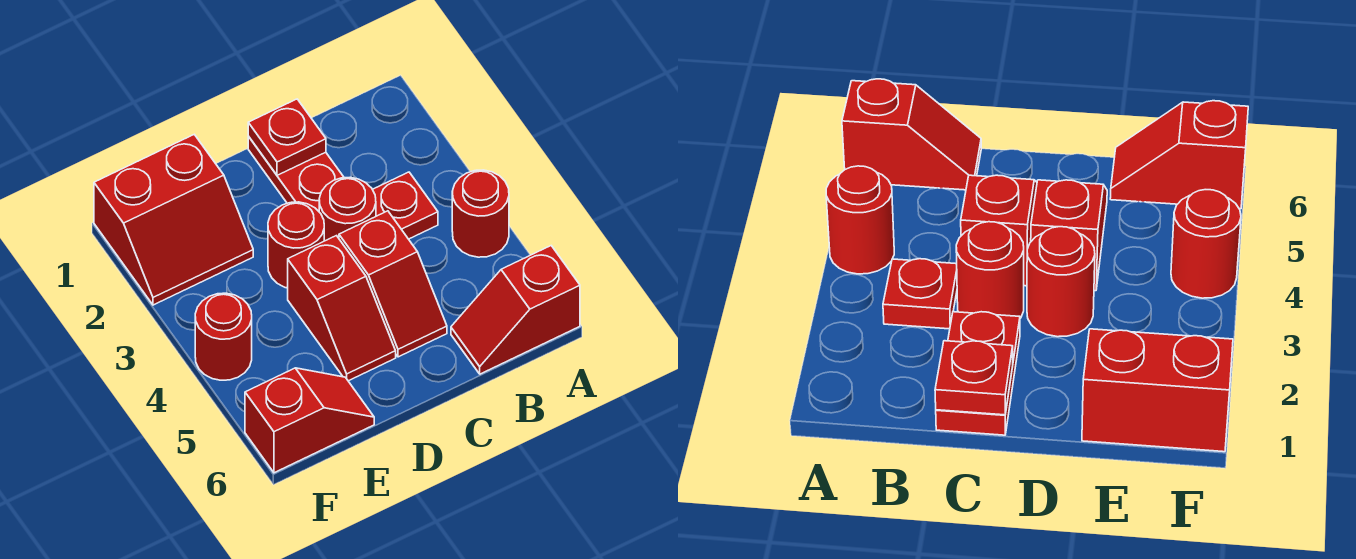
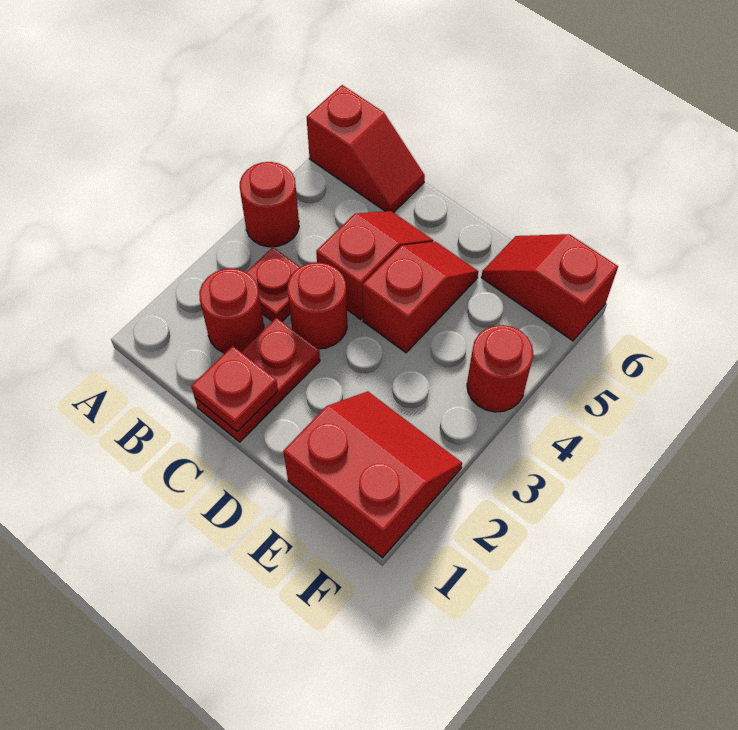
red 1x1 round brick [268,202,324,288] -> red 1x1 round brick moved to [199,269,264,353]

